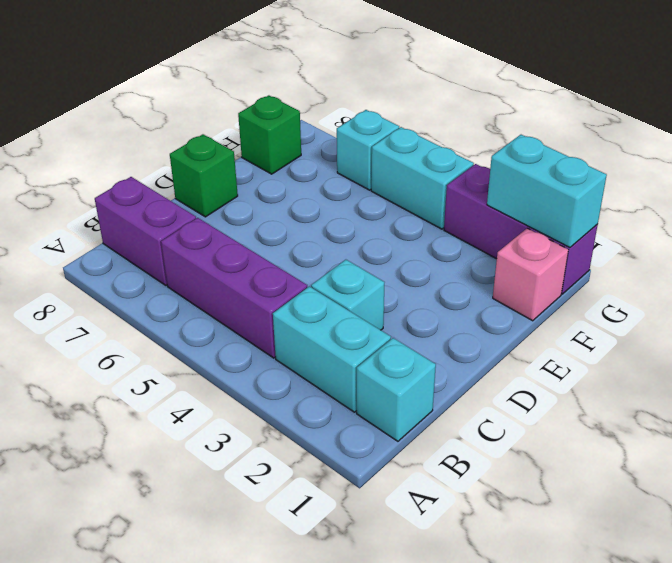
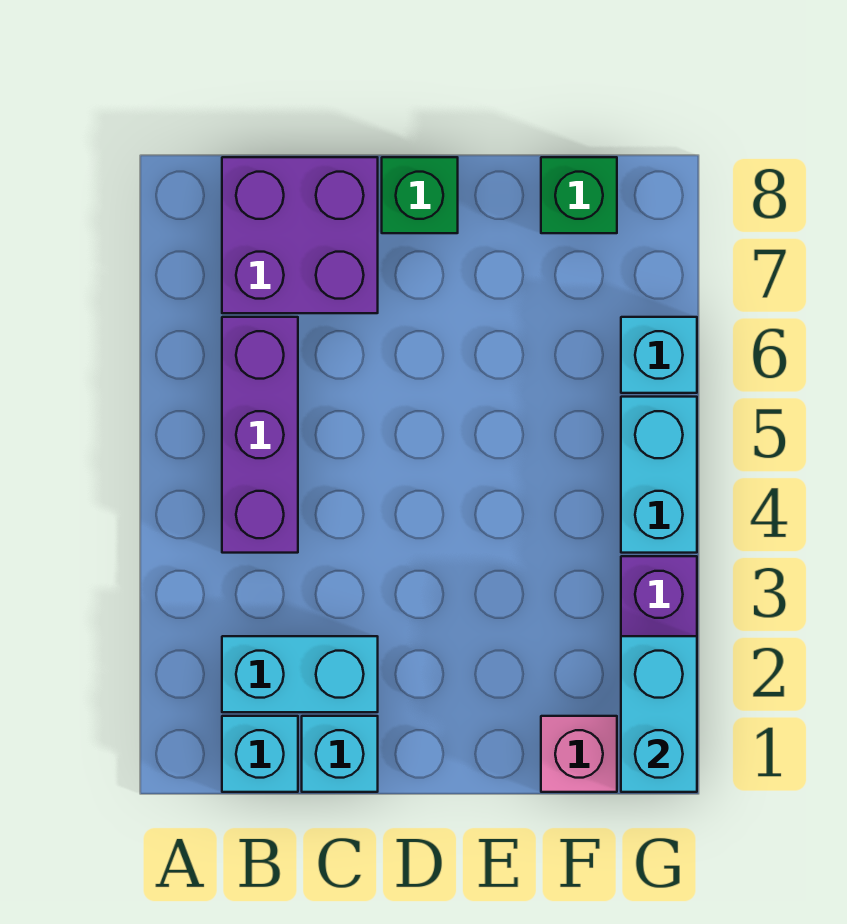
cyan 1x2 brick [273,286,391,412] -> cyan 1x2 brick turned to [222,636,378,712]
purple 1x2 brick [95,177,196,285] -> purple 2x2 brick [222,157,378,313]
cyan 1x1 brick [311,260,385,330] -> cyan 1x1 brick moved to [302,716,378,792]

